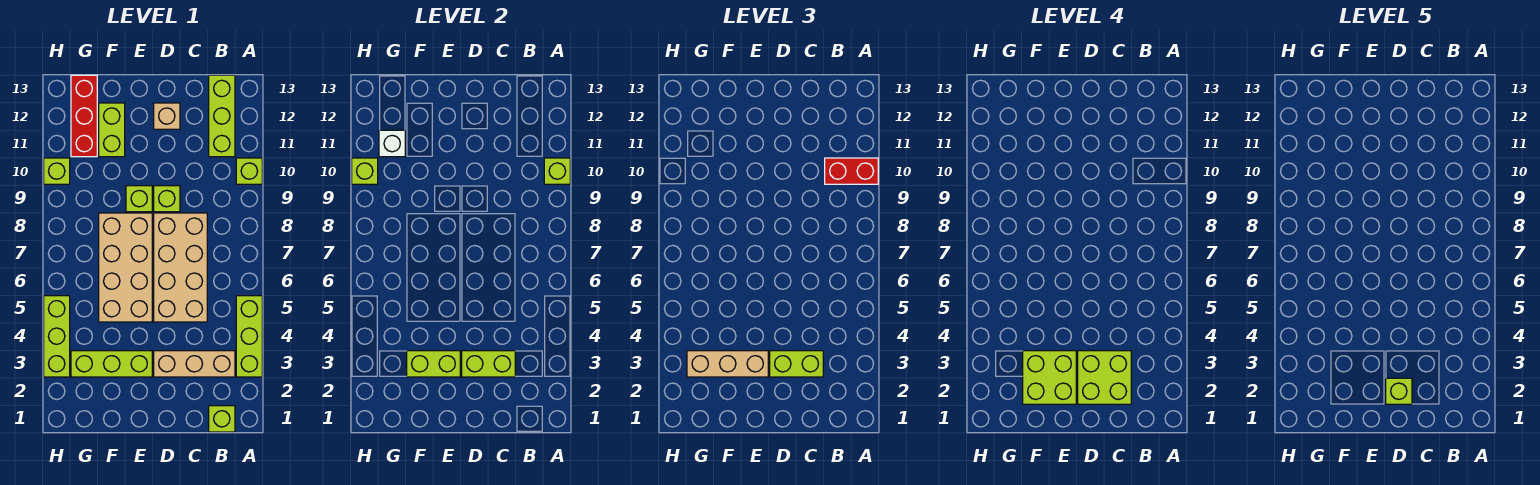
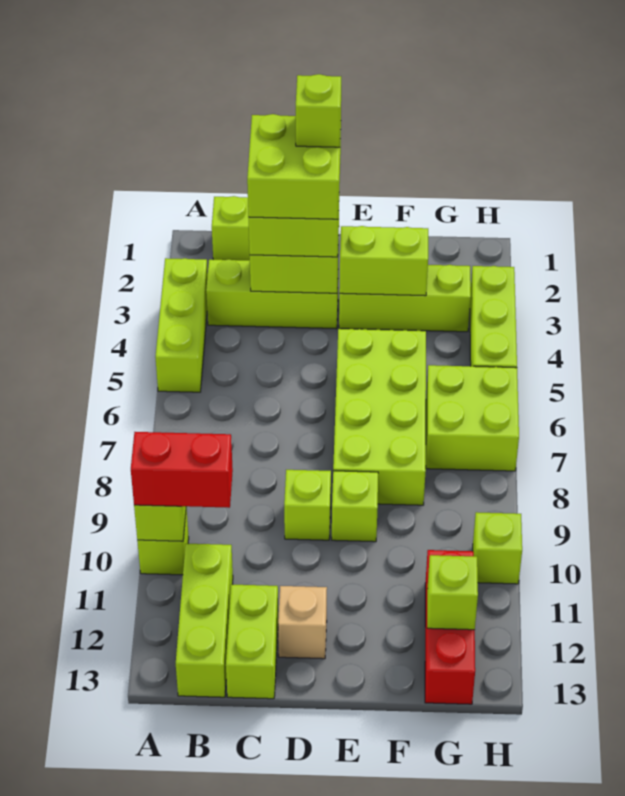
tan 1x3 brick [154,351,235,377] -> lime 1x3 brick [206,259,338,329]
tan 2x4 brick [154,213,207,322] -> none
lime 2x2 brick [1023,351,1076,404] -> lime 2x2 brick moved to [426,365,519,471]
tan 1x3 brick [687,351,768,377] -> none
tan 2x4 brick [99,213,152,322] -> lime 2x4 brick [333,329,426,505]
lime 1x2 brick [99,103,125,157] -> lime 1x2 brick moved to [226,585,278,699]
white 1x1 brick [379,130,405,157] -> none
lime 1x1 brick [352,158,378,184] -> lime 1x1 brick moved to [427,555,478,630]

